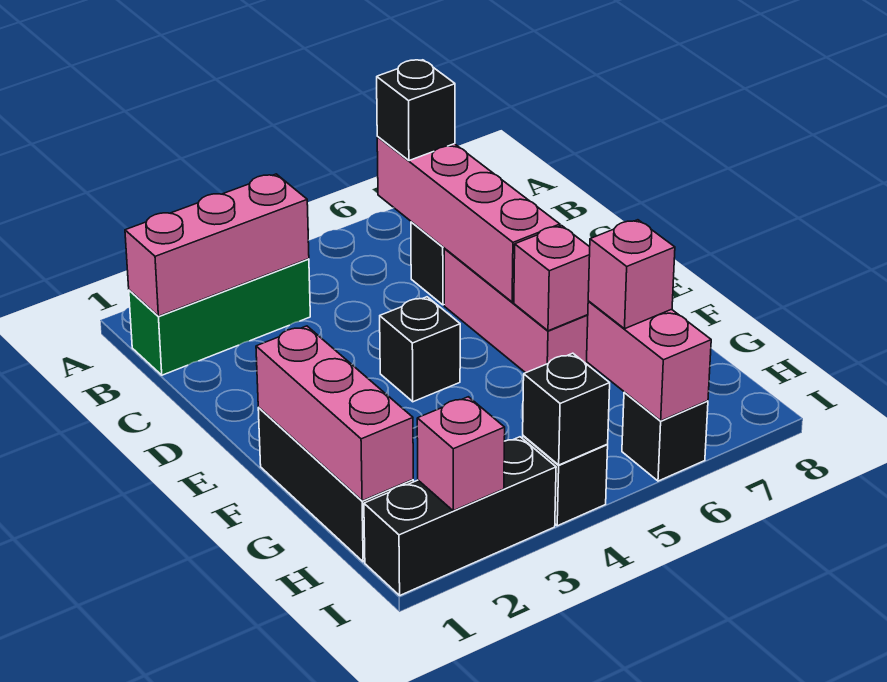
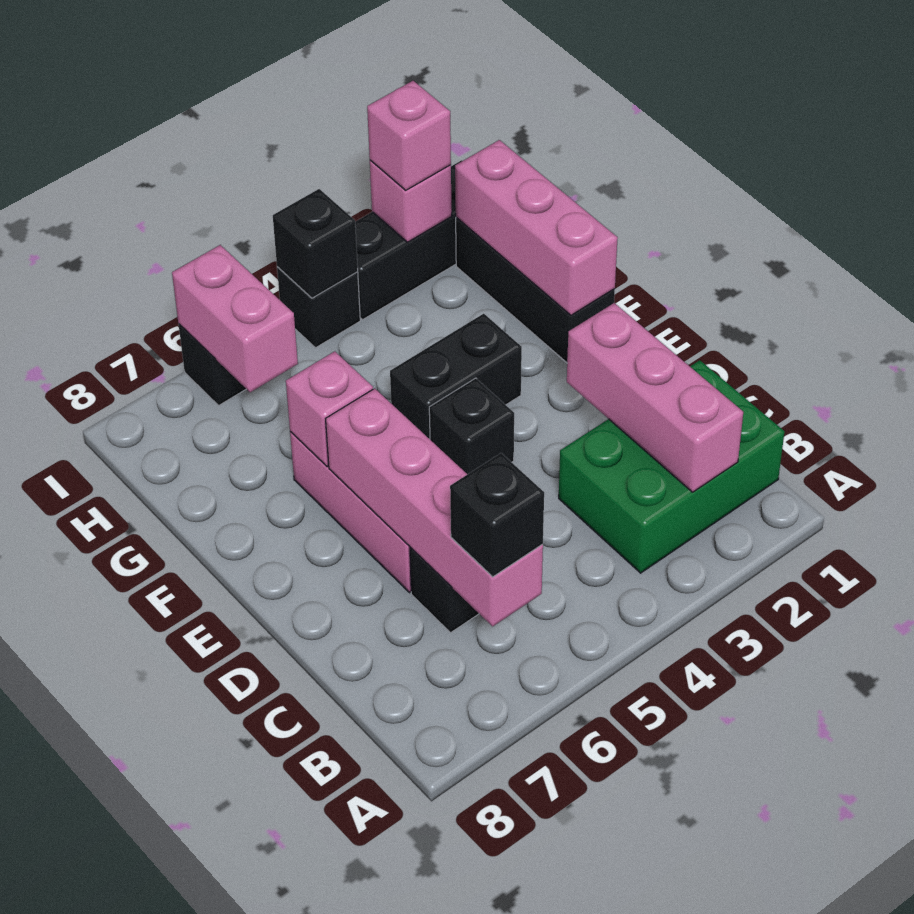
green 1x3 brick [129,259,310,375] -> green 2x3 brick [559,360,785,573]
pink 1x3 brick [125,174,309,316] -> pink 1x3 brick turned to [567,303,743,492]
none -> black 1x2 brick [390,314,522,439]
pink 1x1 brick [588,220,675,329] -> pink 1x1 brick moved to [367,81,451,190]

